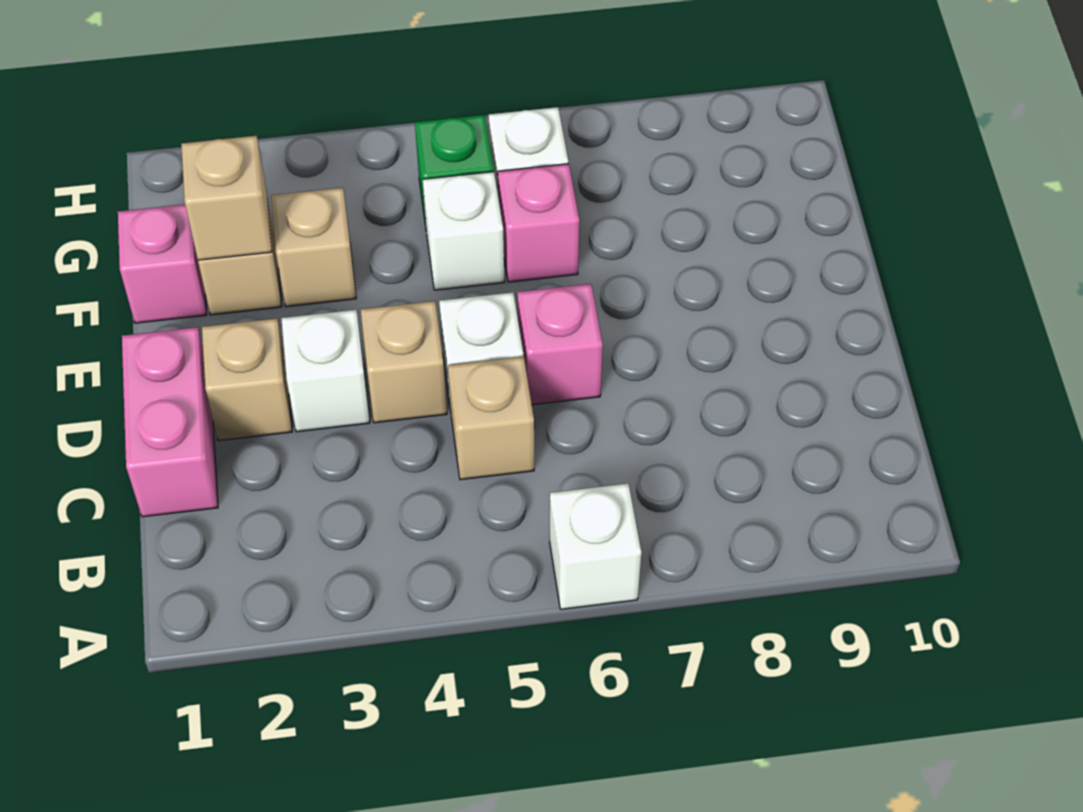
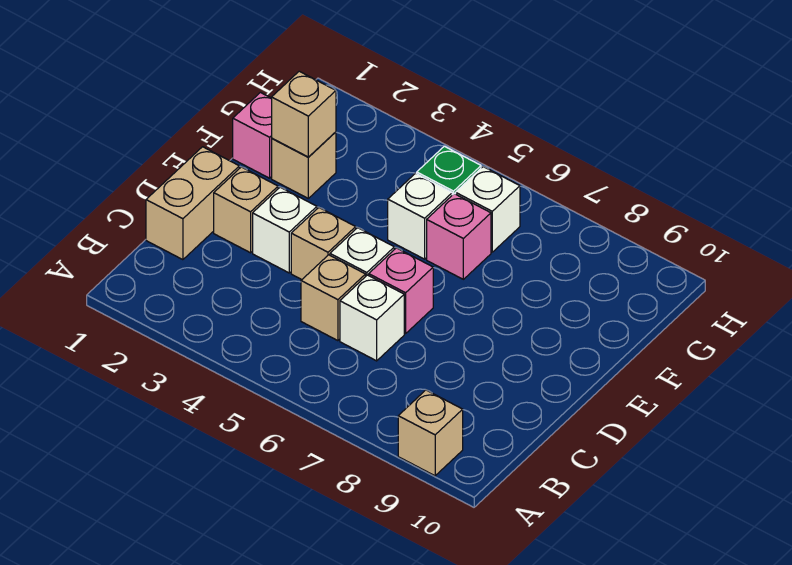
white 1x1 brick [550,484,641,609] -> white 1x1 brick moved to [340,275,404,361]
pink 1x2 brick [122,327,218,517] -> tan 1x2 brick [146,147,239,260]
tan 1x1 brick [271,188,356,307] -> tan 1x1 brick moved to [398,390,463,476]

